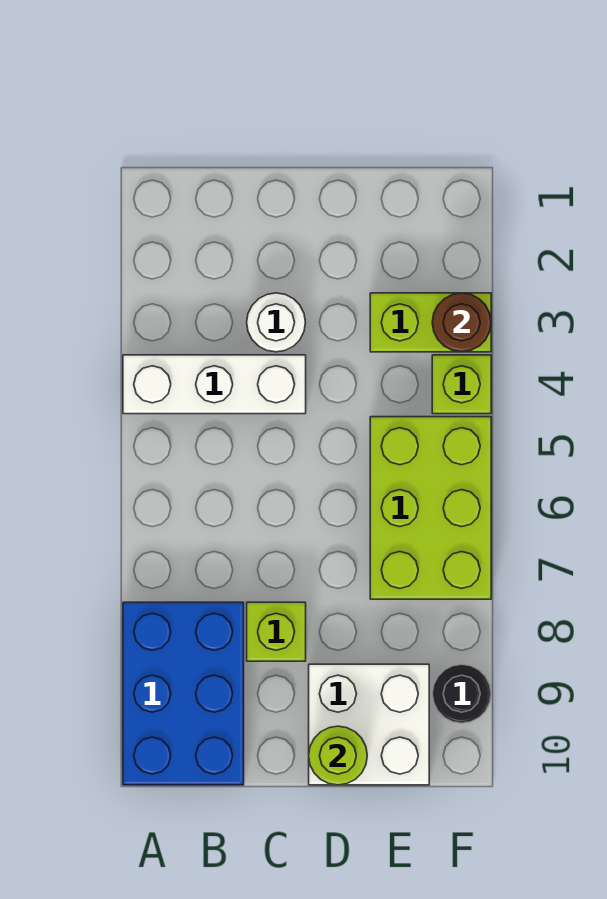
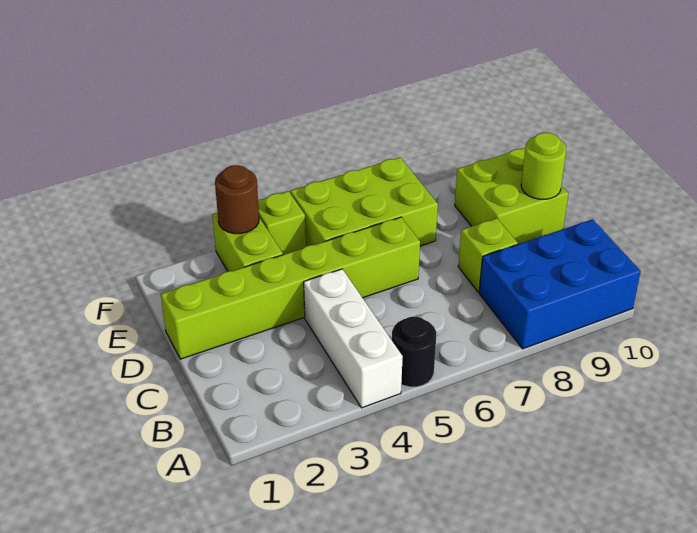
white 1x1 round brick [247,293,305,352] -> none
none -> lime 1x6 brick [161,217,420,359]
white 2x2 brick [309,664,429,785] -> lime 2x2 brick [455,148,568,244]
black 1x1 round brick [432,664,491,723] -> black 1x1 round brick moved to [392,317,436,387]

